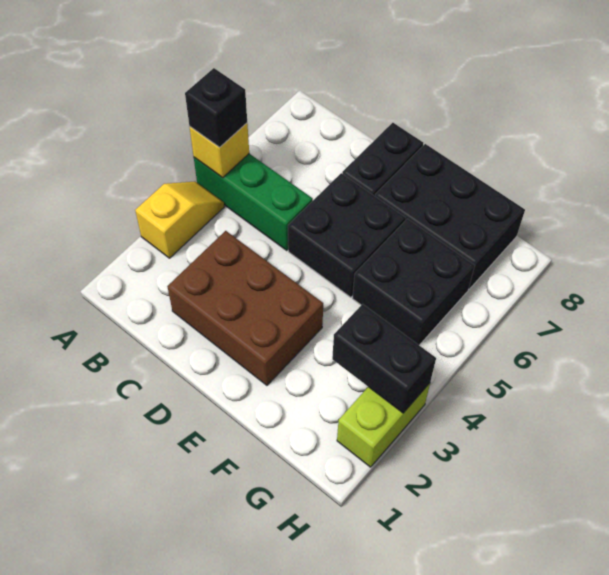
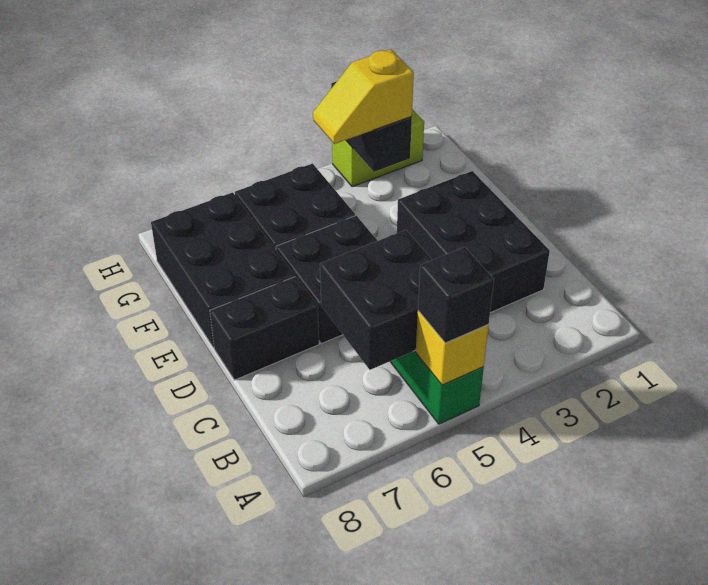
yellow 1x2 slope [135,182,224,258] -> yellow 1x2 slope moved to [313,49,414,144]
none -> black 2x2 brick [320,230,432,370]
brown 2x3 brick [167,231,323,385] -> black 2x3 brick [397,171,550,313]

